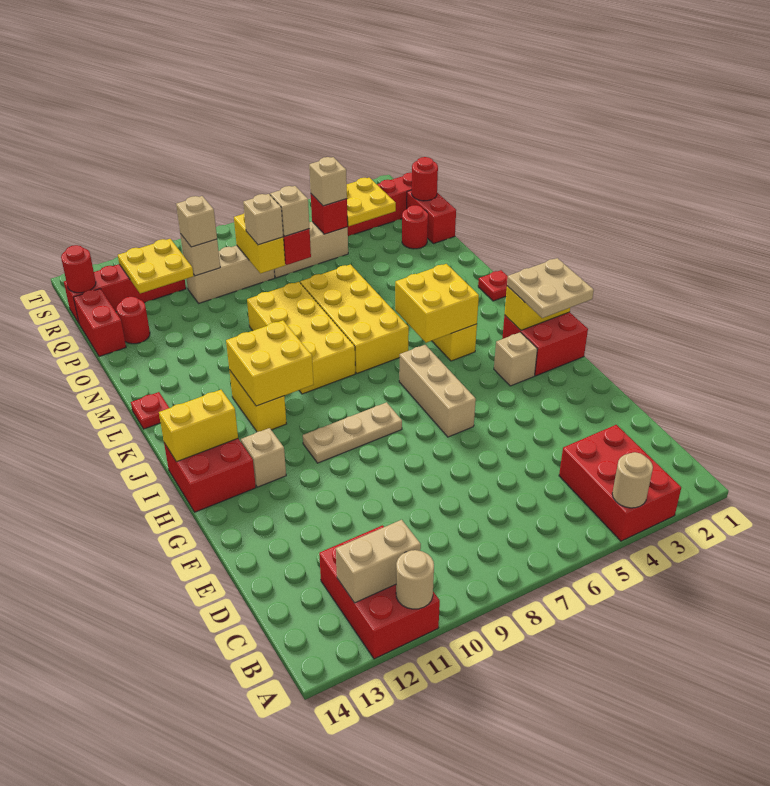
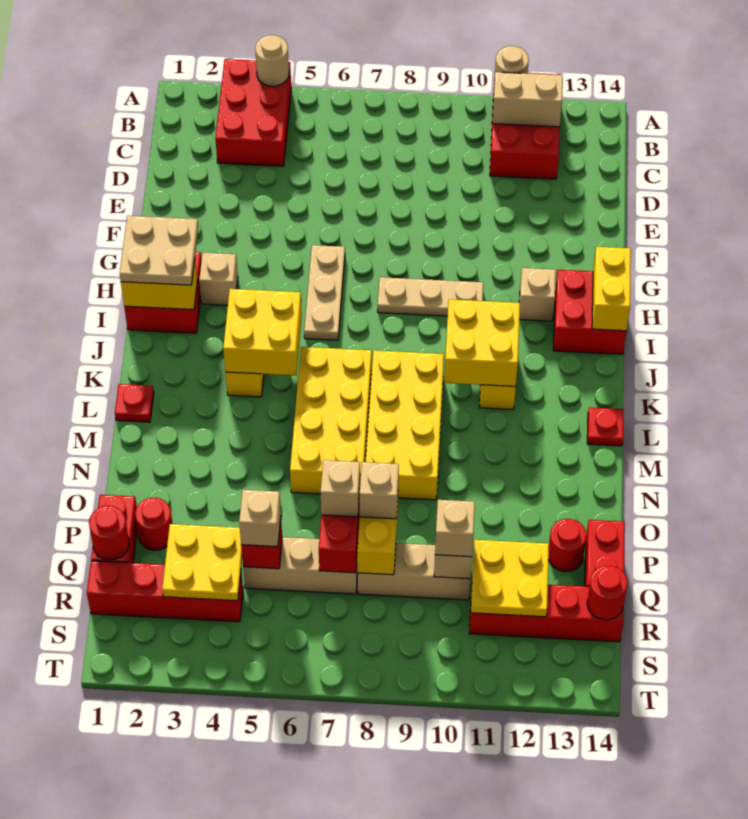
tan 1x3 brick [399,345,476,437] -> tan 1x3 plate [304,245,345,340]
yellow 1x2 brick [159,390,238,462] -> yellow 1x2 brick turned to [592,247,631,331]

